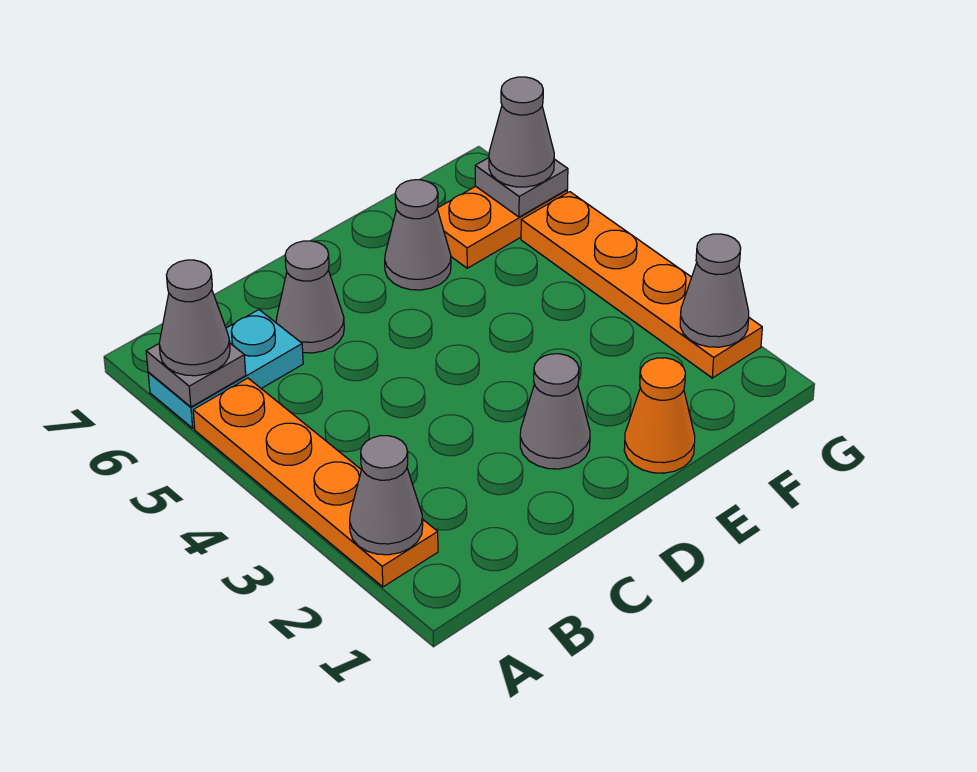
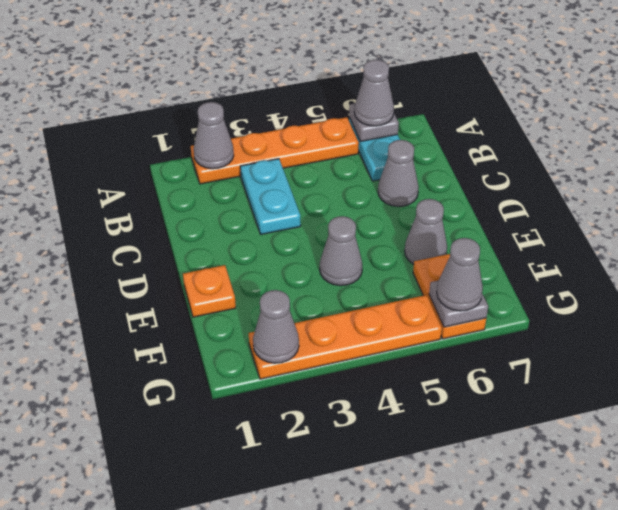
none -> cyan 1x2 plate [240,159,301,234]
grey 1x1 cone [520,354,590,469] -> grey 1x1 cone moved to [320,216,362,286]
orange 1x1 cone [624,358,695,473] -> orange 1x1 plate [183,265,236,317]

